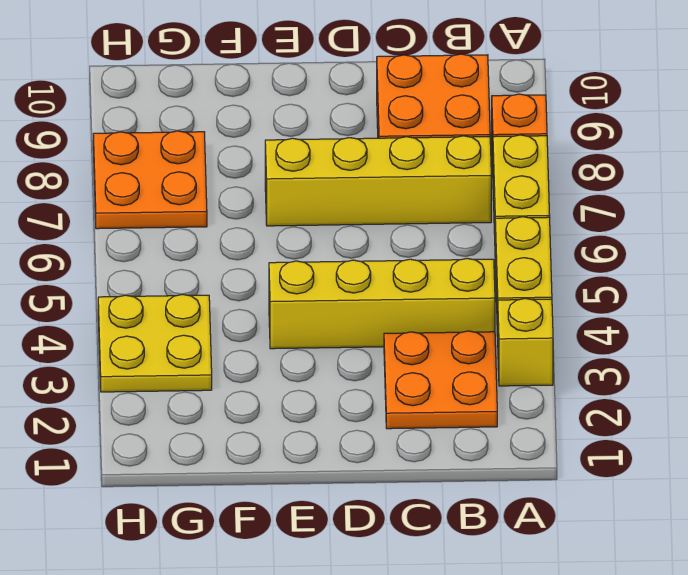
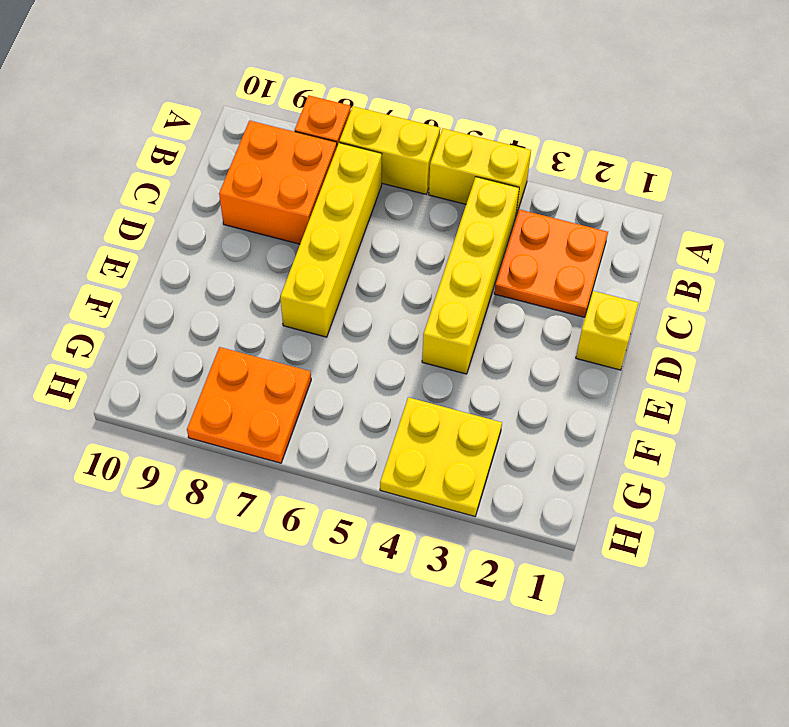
yellow 1x1 brick [498,298,553,386] -> yellow 1x1 brick moved to [576,291,638,370]

